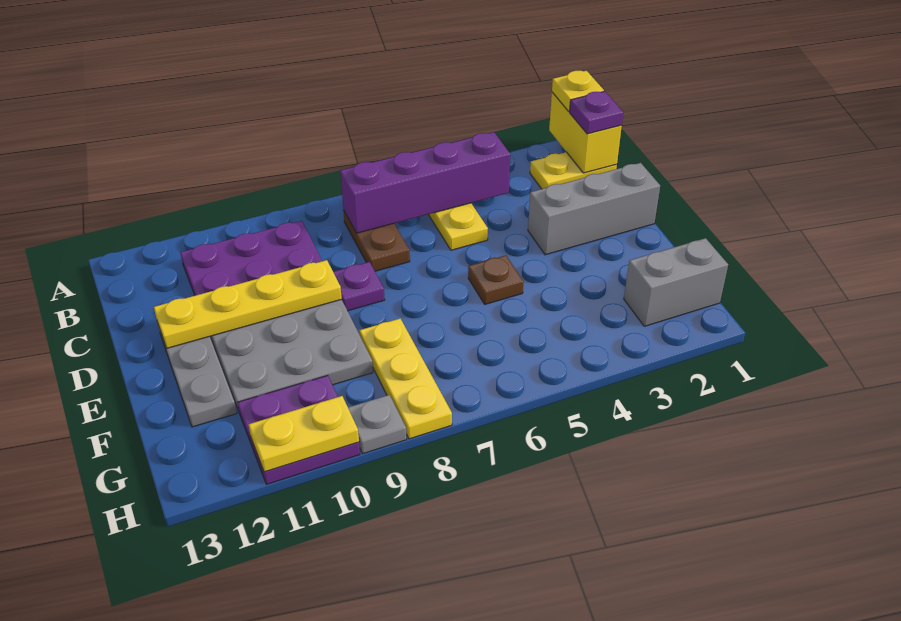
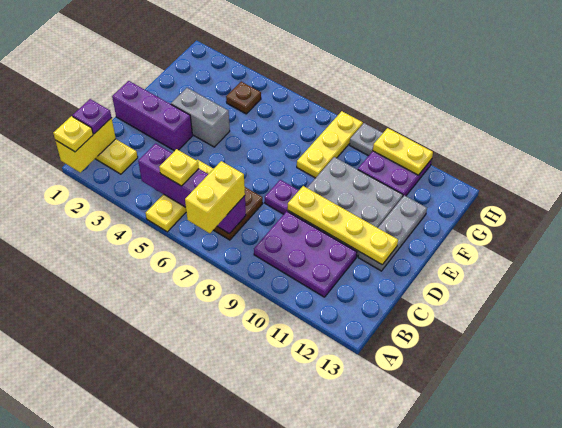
none -> yellow 1x2 brick [185,161,245,233]
none -> yellow 1x1 plate [159,149,199,186]
grey 1x3 brick [528,163,660,255] -> purple 1x3 brick [112,81,192,151]
brown 1x1 plate [468,255,523,304] -> brown 1x1 plate moved to [226,82,261,114]
grey 1x2 brick [624,238,728,326] -> grey 1x2 brick moved to [171,88,230,147]

